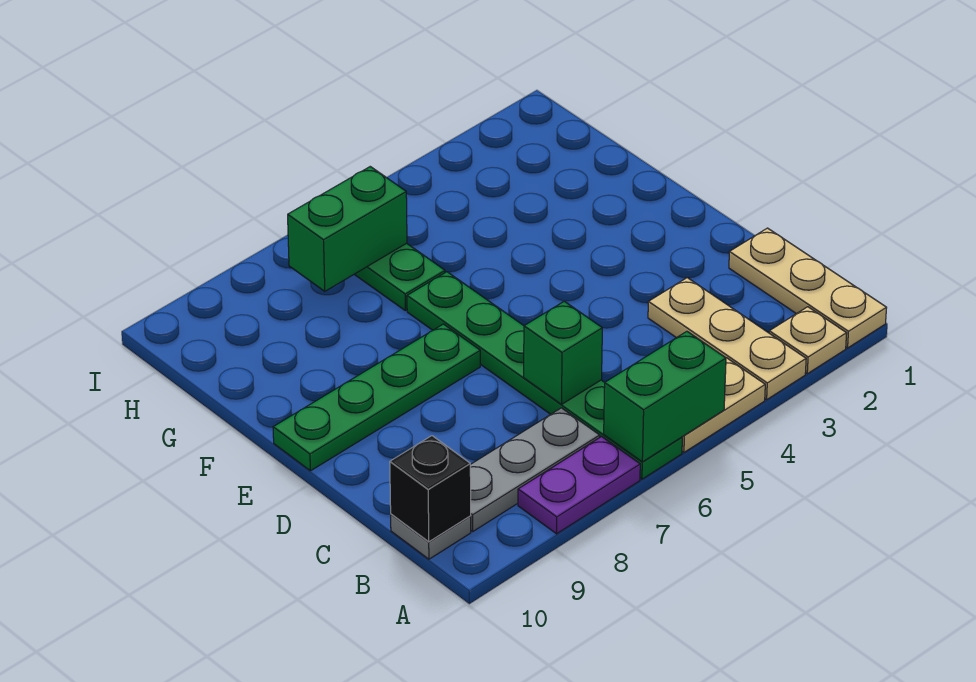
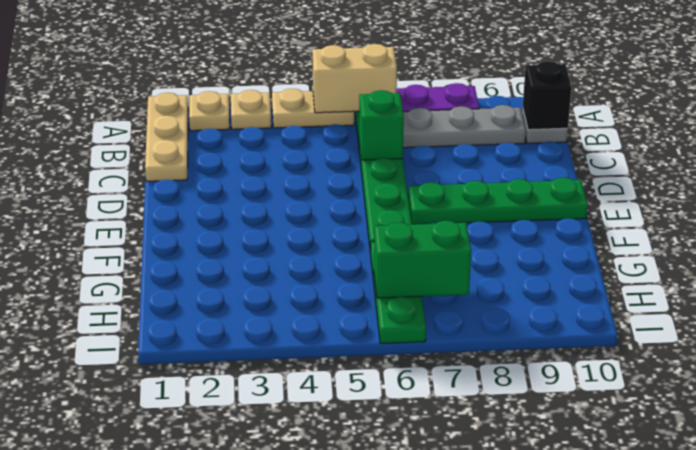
tan 1x3 plate [648,278,806,400] -> tan 1x1 plate [231,90,271,129]
green 1x2 brick [604,331,726,462] -> tan 1x2 brick [312,44,397,113]

